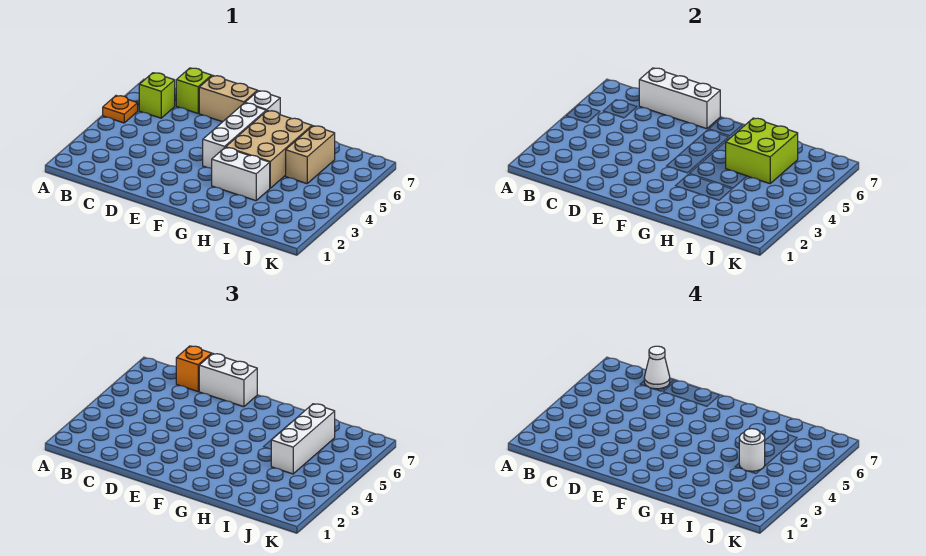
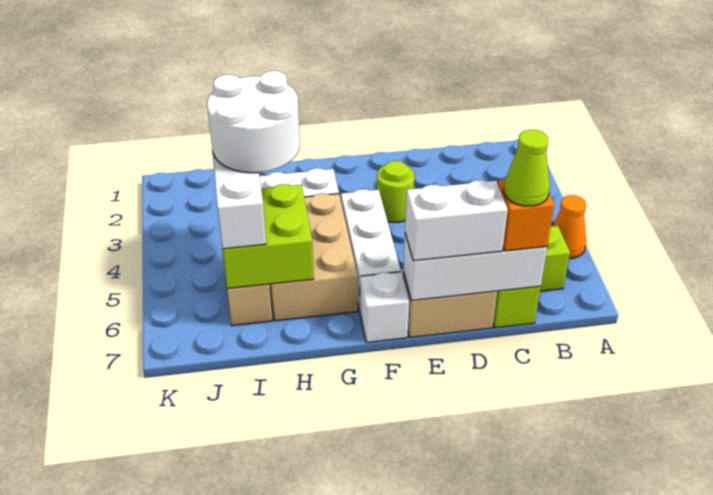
orange 1x1 plate [103,96,138,123] -> orange 1x1 cone [553,195,586,258]
white 1x1 cone [644,346,670,389] -> lime 1x1 cone [504,130,550,206]
none -> lime 1x1 round brick [377,161,415,222]
white 1x1 round brick [739,429,765,471] -> white 2x2 round brick [207,71,300,173]

